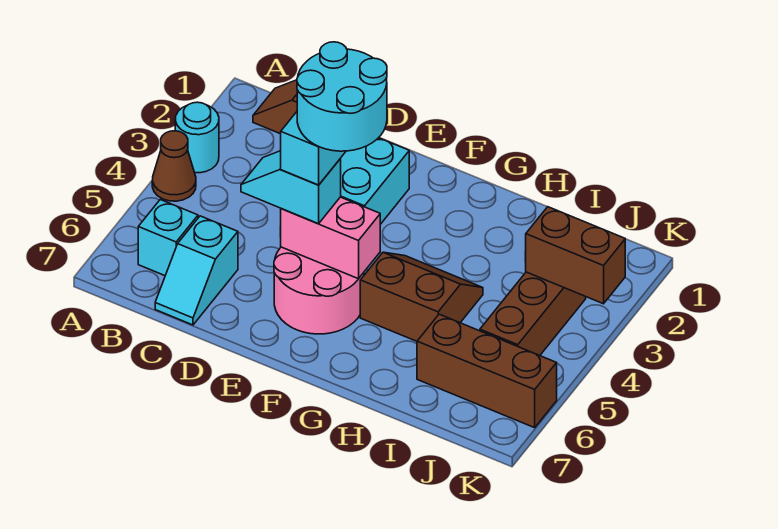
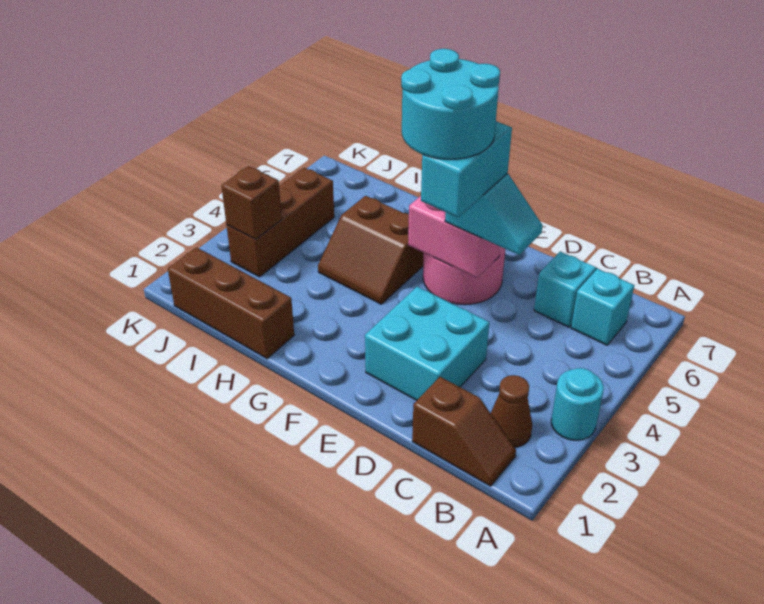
brown 1x1 cone [152,131,196,201] -> brown 1x1 cone moved to [491,375,532,448]
brown 1x3 brick [417,314,557,428] -> brown 1x3 brick moved to [168,247,294,358]
brown 1x2 brick [525,207,625,304] -> brown 1x1 brick [221,166,282,239]

